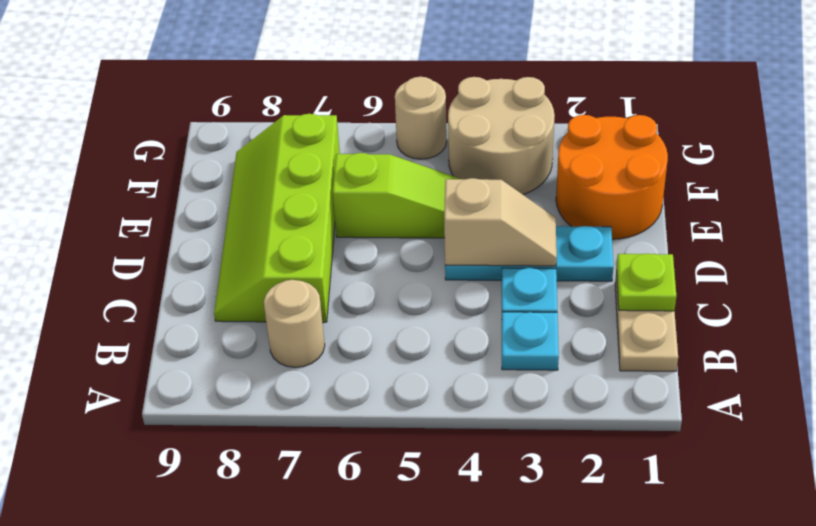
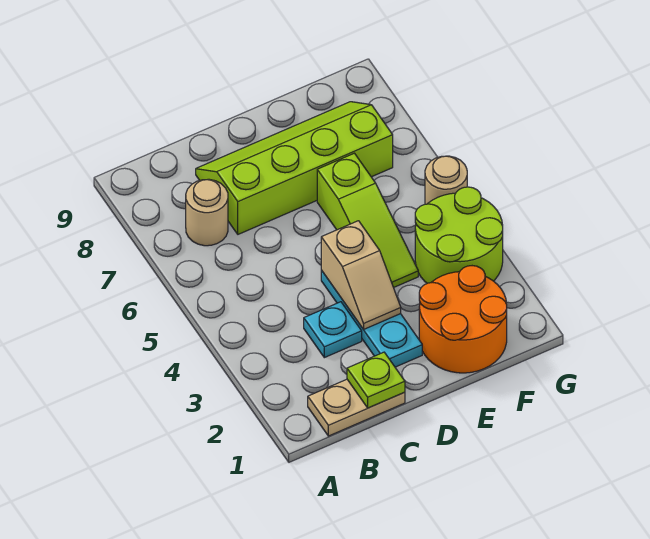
cyan 1x1 plate [502,312,559,370] -> none
tan 2x2 round brick [448,77,555,195] -> lime 2x2 round brick [415,187,503,283]

